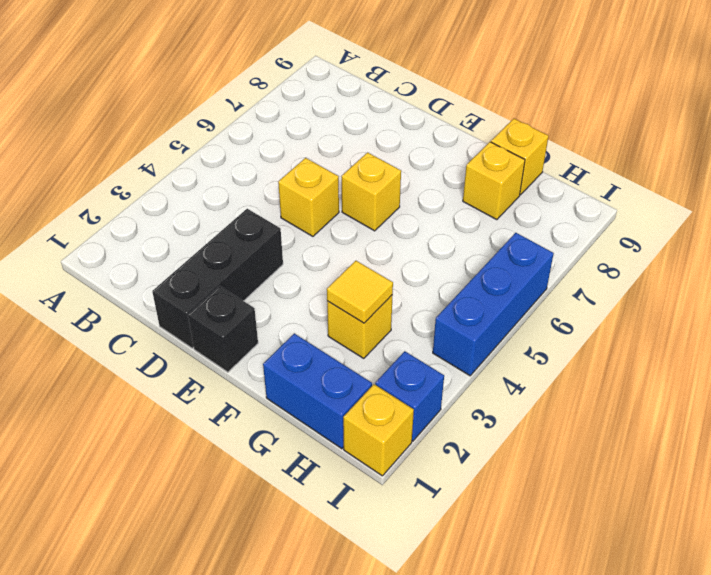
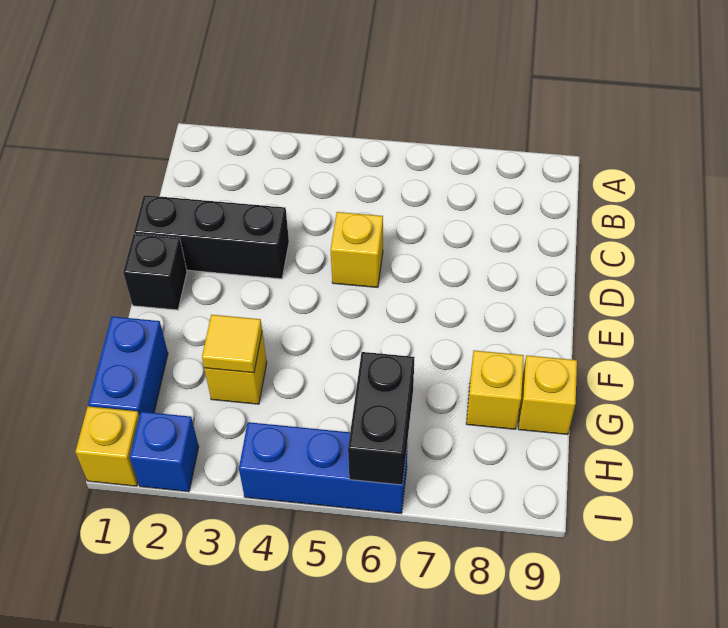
yellow 1x1 brick [342,152,401,231] -> none
none -> black 1x2 brick [348,352,414,485]

